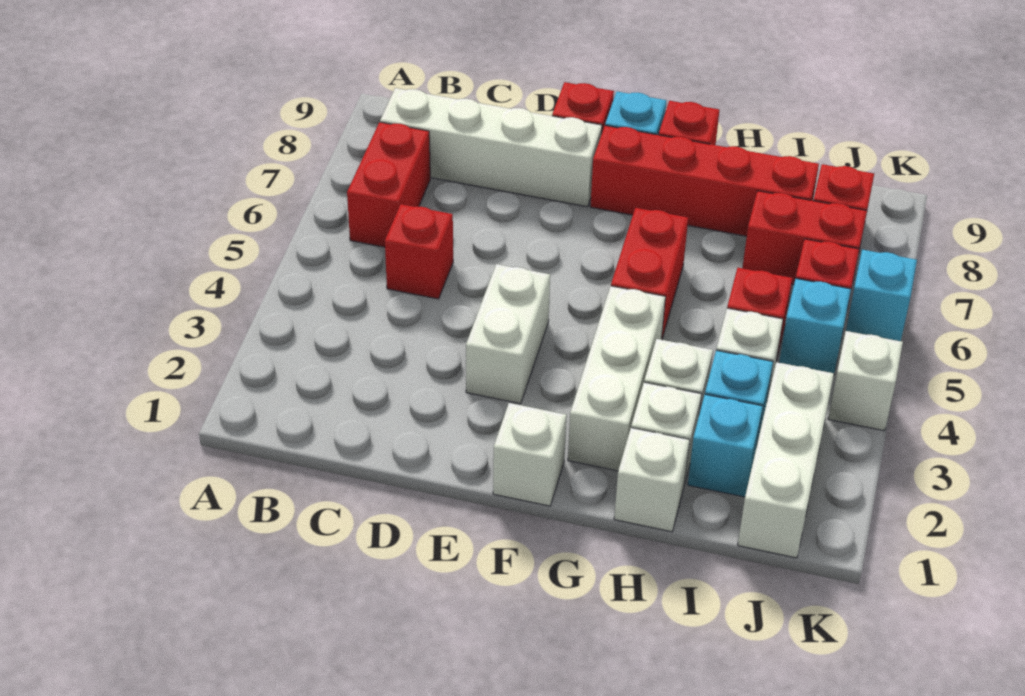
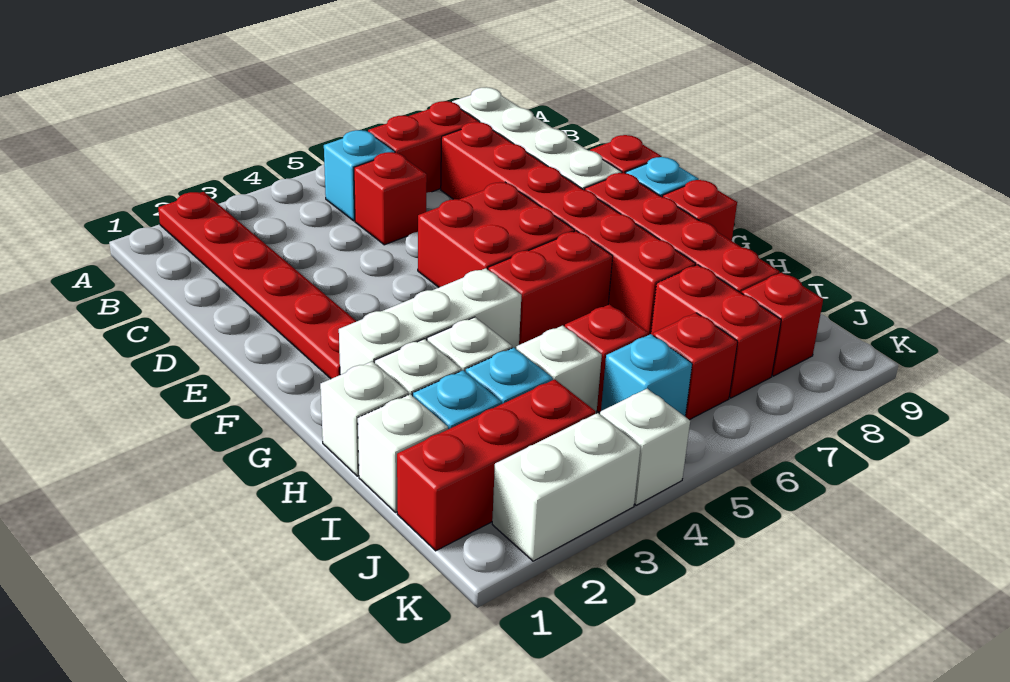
none -> red 1x6 plate [158,192,357,379]
none -> red 1x6 brick [441,122,696,335]
white 1x2 brick [466,264,550,404] -> white 1x2 brick moved to [492,413,641,561]
none -> red 2x2 brick [418,182,575,287]
white 1x1 brick [493,403,567,506] -> white 1x1 brick moved to [358,394,448,513]
white 1x3 brick [738,362,834,558] -> red 1x3 brick [397,379,596,551]
cyan 1x1 brick [846,250,917,341] -> cyan 1x1 brick moved to [324,130,395,221]

